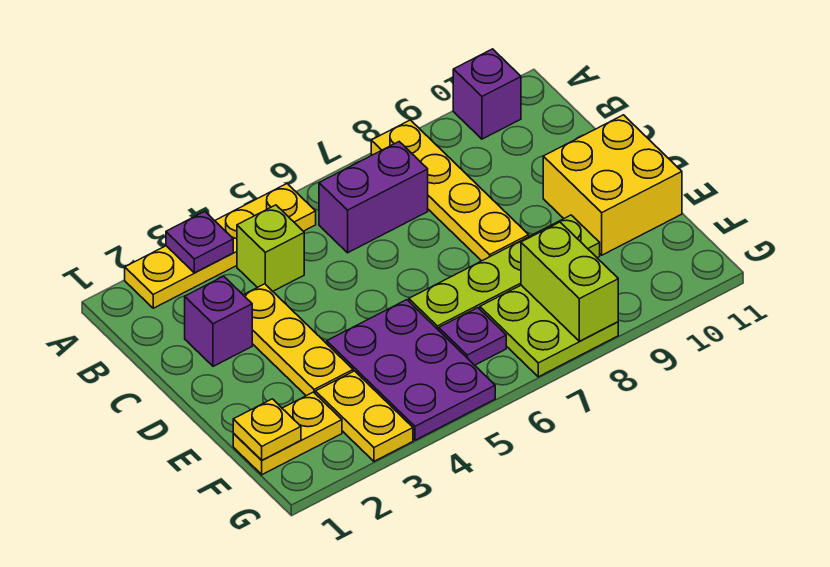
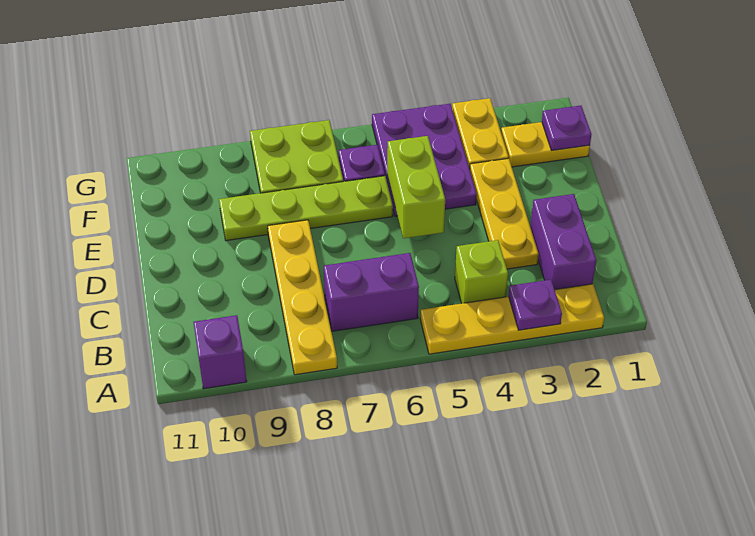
purple 1x1 brick [185,276,252,366] -> purple 1x2 brick [530,194,596,289]
yellow 2x2 brick [543,115,682,255] -> none
yellow 1x1 plate [233,399,301,460] -> purple 1x1 plate [542,106,592,150]
lime 1x2 brick [521,222,618,341] -> lime 1x2 brick moved to [387,136,445,238]

